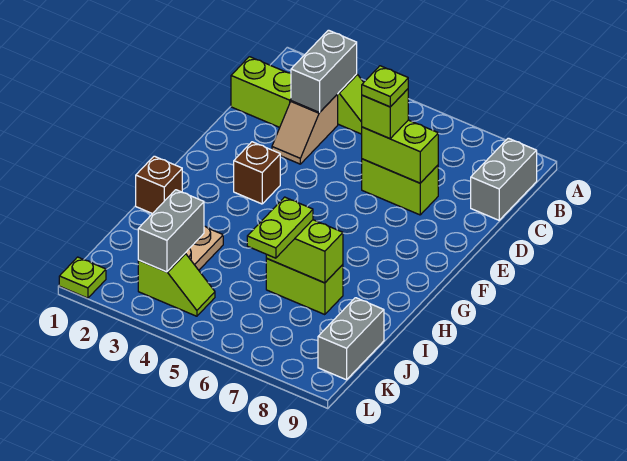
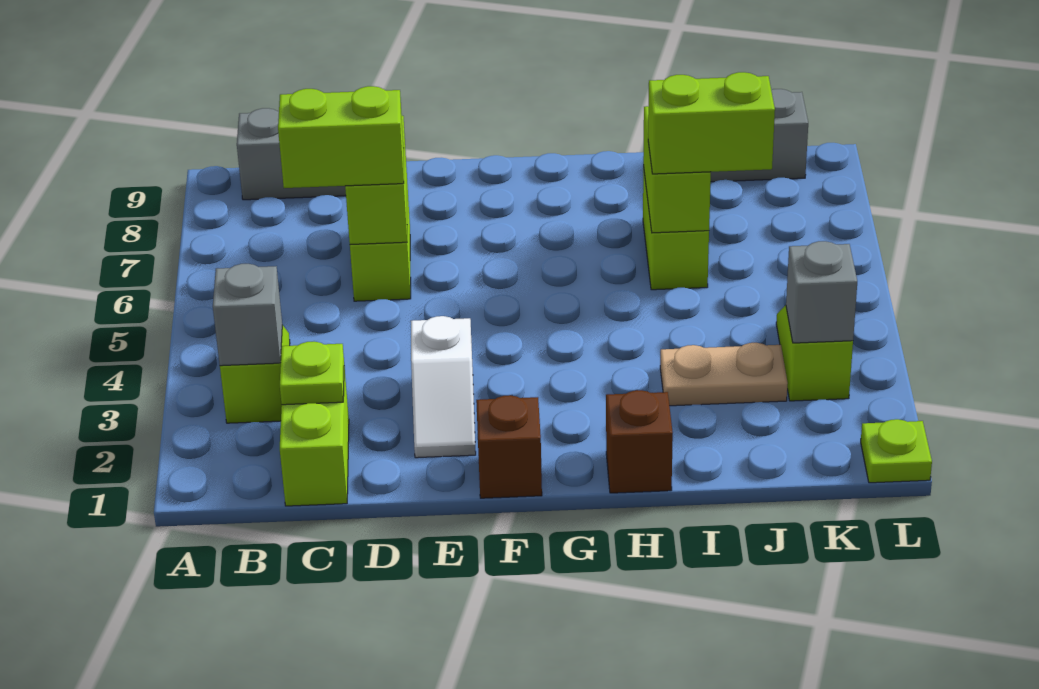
grey 1x2 brick [291,30,357,112] -> grey 1x1 brick [213,264,282,366]
tan 1x2 slope [272,94,338,164] -> none
lime 1x1 brick [362,89,408,139] -> lime 1x2 brick [278,86,404,188]
lime 1x1 plate [362,66,408,107] -> lime 1x1 plate moved to [280,342,344,405]
none -> white 1x2 slope [411,316,476,458]
brown 1x1 brick [234,142,280,204] -> brown 1x1 brick moved to [476,395,542,498]
lime 1x2 plate [247,197,313,258] -> lime 1x2 brick [648,72,775,174]
grey 1x2 brick [138,190,204,272] -> grey 1x1 brick [786,241,857,343]

